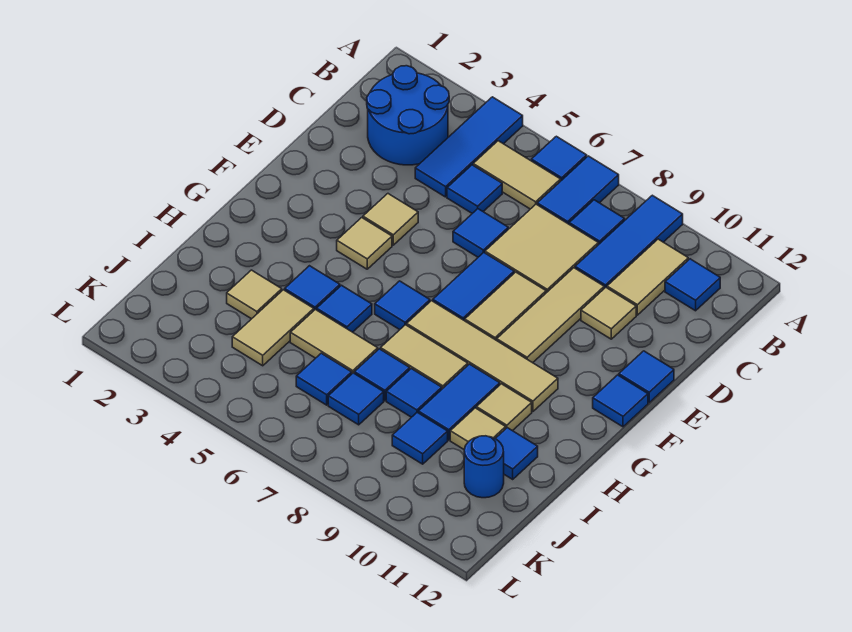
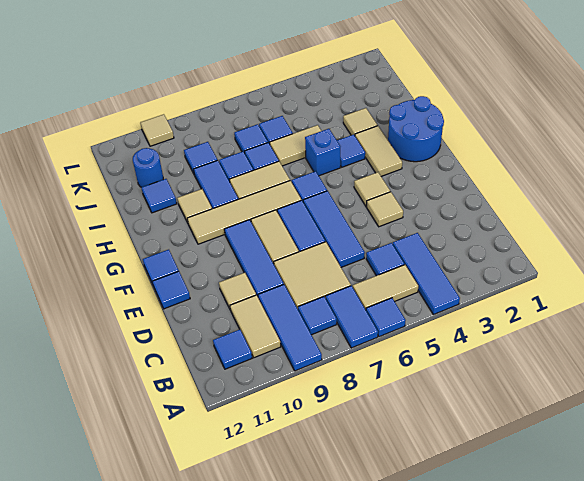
blue 2x2 round brick [367,66,449,165] -> blue 2x2 round brick moved to [388,96,444,162]
blue 1x1 tile [453,209,508,257] -> blue 1x3 tile [303,191,365,267]
tan 1x3 tile [497,268,604,363] -> blue 1x3 tile [224,220,284,296]
blue 1x1 tile [317,285,372,332] -> blue 1x1 brick [305,129,340,176]
tan 1x2 tile [232,290,314,366] -> tan 1x2 tile moved to [355,126,402,176]
tan 1x1 tile [450,408,506,449] -> tan 1x1 tile moved to [140,114,174,146]

